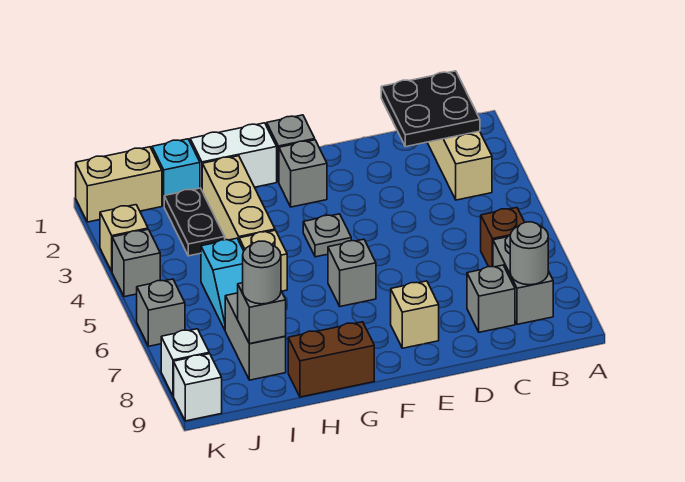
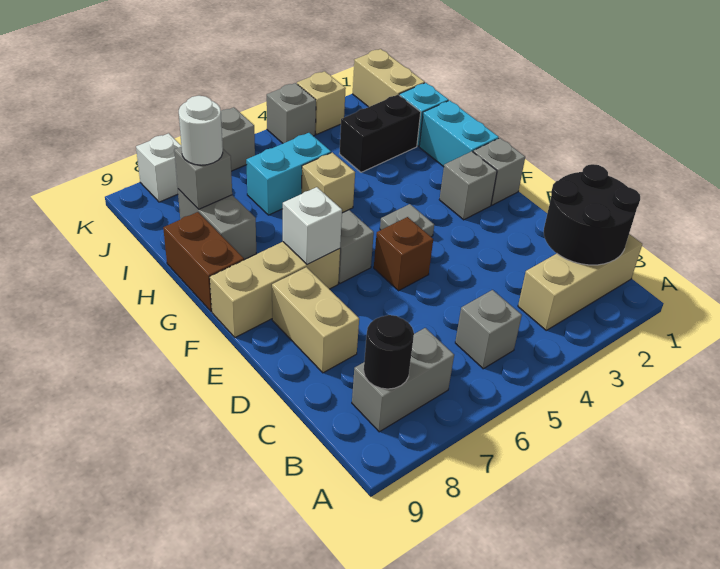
black 2x2 plate [381,71,480,147] -> black 2x2 round brick [544,164,640,265]
brown 1x1 brick [481,208,525,267] -> brown 1x1 brick moved to [374,217,433,291]
grey 1x1 round brick [510,222,548,285] -> black 1x1 round brick [364,315,414,389]
grey 1x1 brick [467,265,515,332] -> grey 1x1 brick moved to [455,290,522,369]
tan 1x1 brick [391,281,439,348] -> tan 1x2 brick [272,267,359,373]
white 1x2 brick [190,123,277,190] -> cyan 1x2 brick [419,100,499,167]
tan 1x3 brick [202,156,275,240] -> tan 1x3 brick moved to [210,242,340,338]
black 1x2 plate [164,188,225,256] -> black 1x2 brick [340,95,421,172]
cyan 1x2 slope [201,238,244,330] -> cyan 1x2 brick [246,133,331,215]
grey 1x2 brick [225,293,286,380] -> grey 1x2 brick turned to [178,189,256,260]
grey 1x1 round brick [243,241,281,304] -> white 1x1 round brick [179,96,223,165]
white 1x1 brick [174,354,222,421] -> white 1x1 brick moved to [283,187,342,265]

